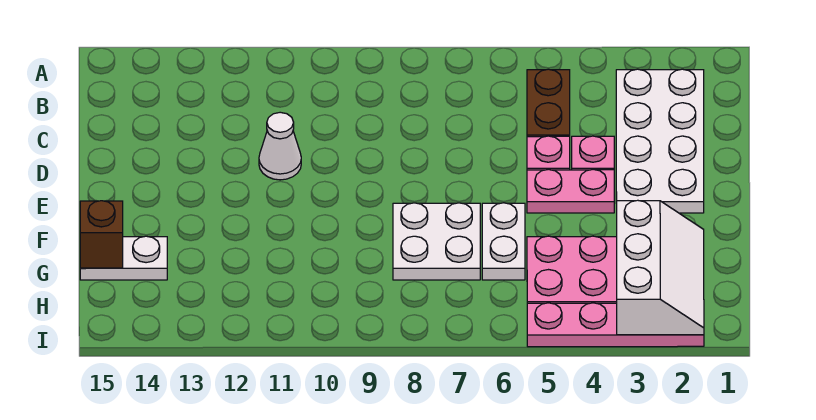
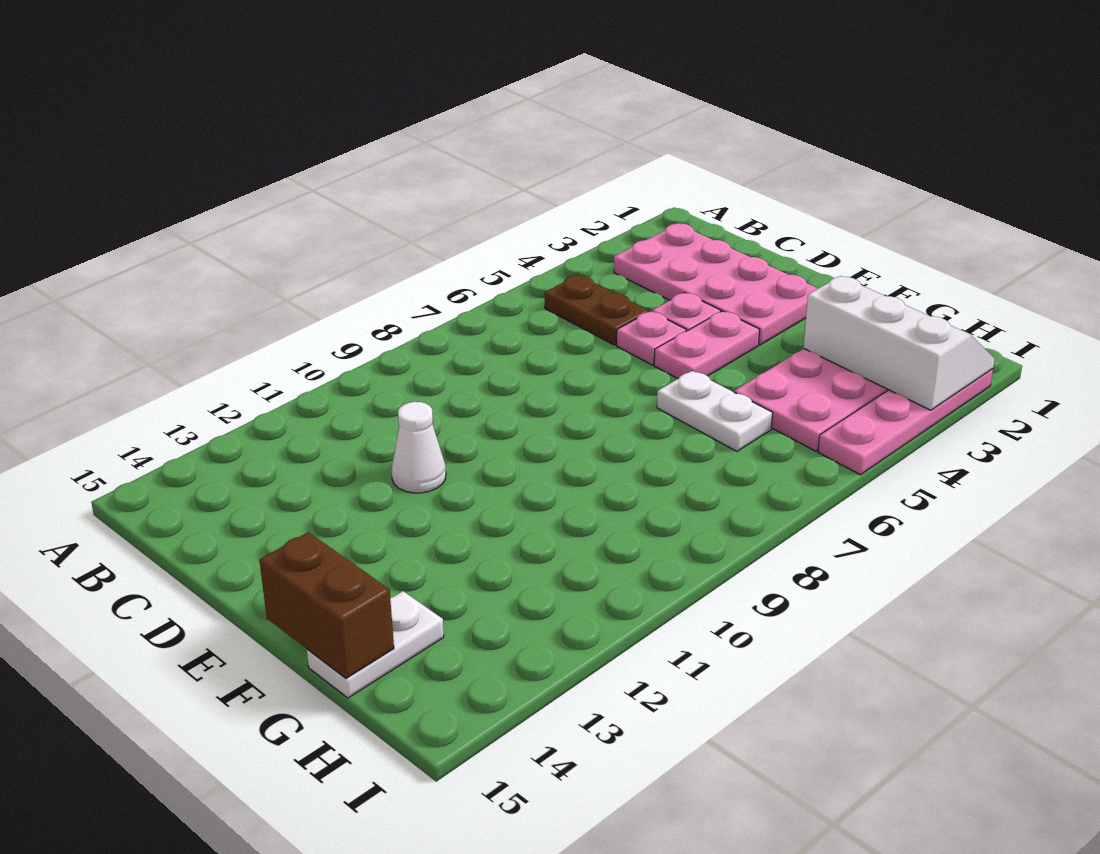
white 2x4 plate [616,69,704,213] -> pink 2x4 plate [614,223,818,345]
white 2x2 plate [393,203,480,280] -> none
brown 1x1 brick [80,201,123,268] -> brown 1x2 brick [259,532,394,678]

